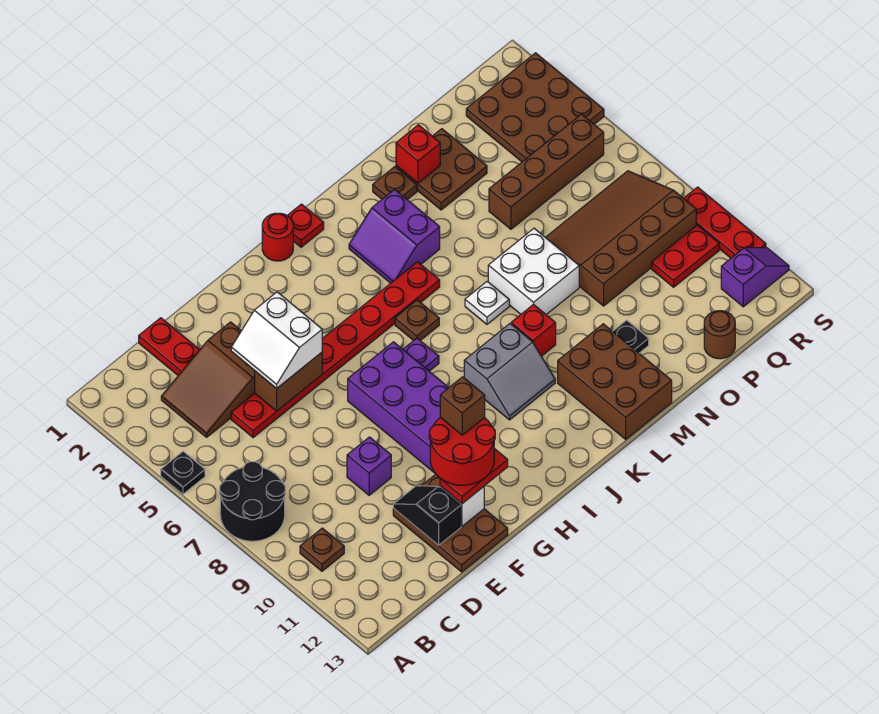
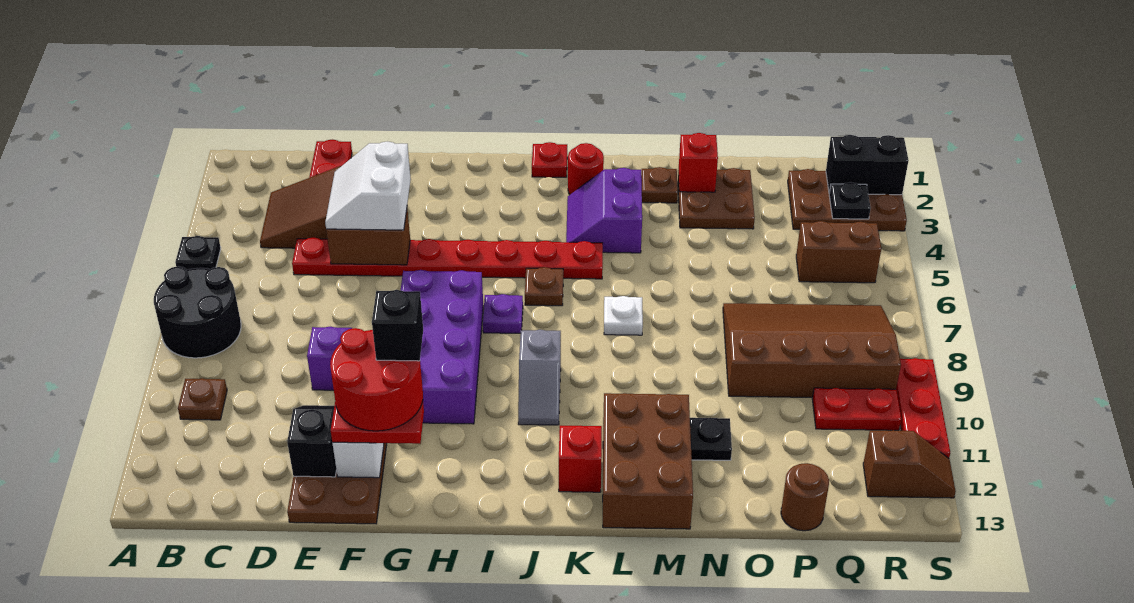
brown 1x1 brick [440,377,485,435] -> black 1x1 brick [372,290,423,361]
red 1x1 round brick [262,213,293,261] -> red 1x1 round brick moved to [568,143,604,195]
grey 2x2 slope [464,324,555,420] -> grey 1x2 slope [518,330,561,425]
red 1x1 brick [511,304,556,356] -> red 1x1 brick moved to [559,426,602,492]
white 2x2 brick [488,228,579,315] -> none
brown 1x4 brick [489,114,604,229] -> brown 1x2 brick [796,221,881,283]
brown 3x3 plate [466,53,604,162] -> brown 2x3 plate [788,169,907,231]
none -> black 1x2 brick [826,135,909,195]
none -> black 1x1 plate [829,182,871,219]
purple 1x2 slope [721,248,789,307] -> brown 1x2 slope [863,430,956,498]

